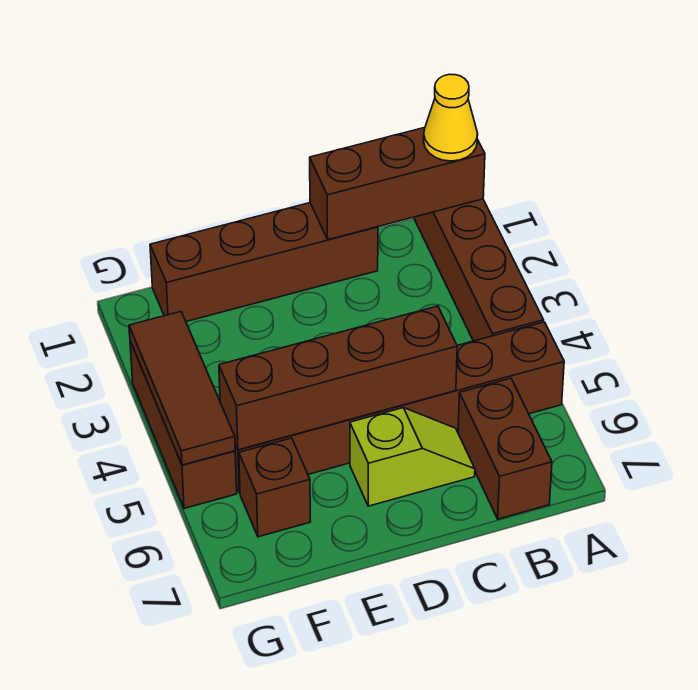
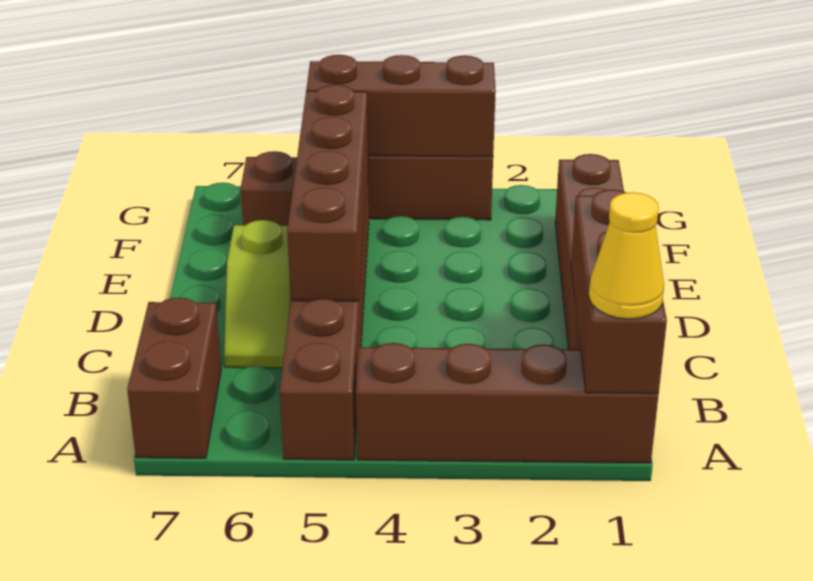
brown 1x2 brick [458,378,552,519] -> brown 1x2 brick turned to [127,297,221,458]
brown 1x3 tile [129,312,235,465] -> brown 1x3 brick [306,55,496,157]

